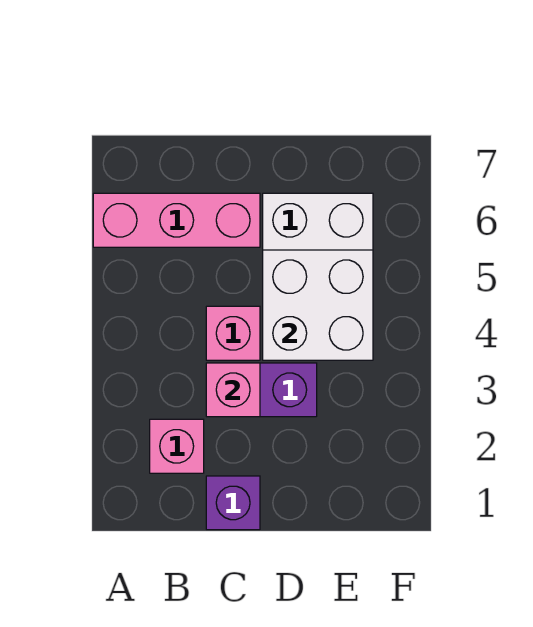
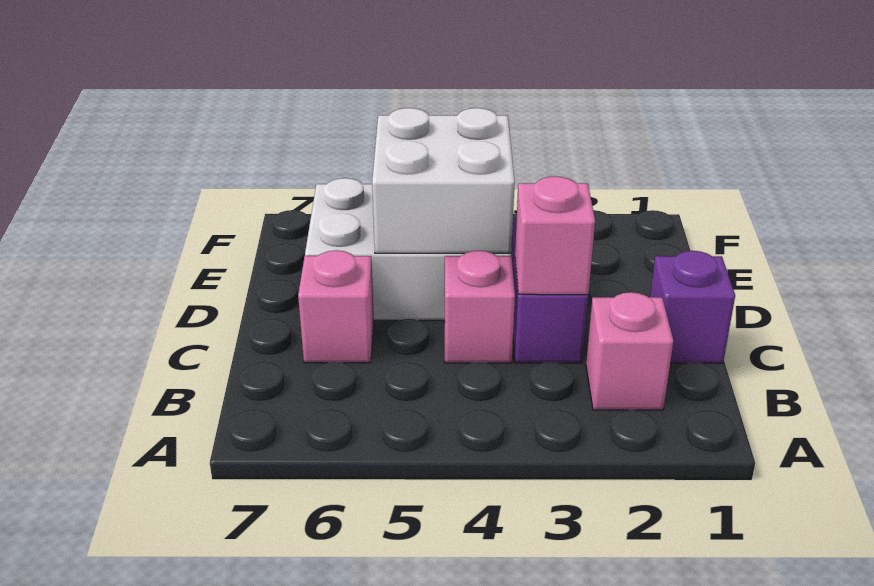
pink 1x3 brick [93,193,260,247] -> pink 1x1 brick [298,250,374,363]

